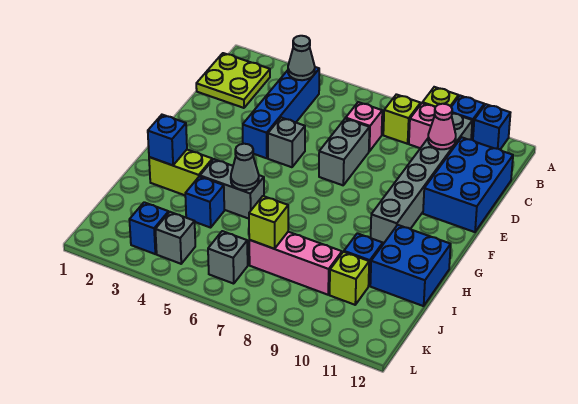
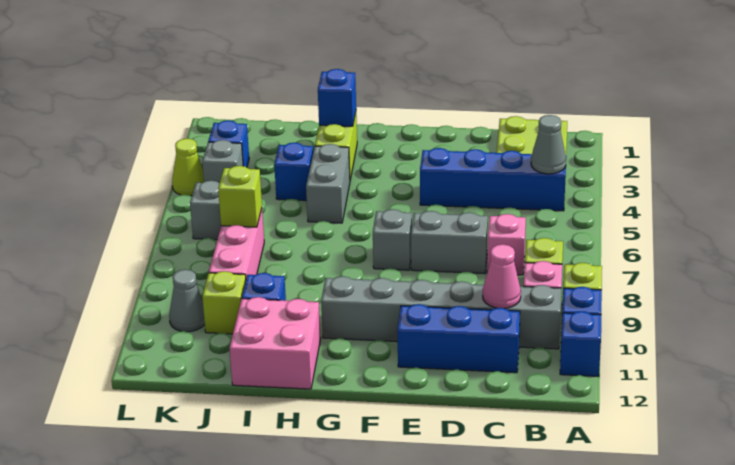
blue 2x3 brick [423,137,513,232] -> blue 1x3 brick [397,304,520,373]
grey 1x1 brick [268,118,305,167] -> grey 1x1 brick moved to [373,209,412,270]
grey 1x1 cone [231,144,259,190] -> grey 1x1 cone moved to [169,270,205,332]
blue 2x2 brick [370,225,451,306] -> pink 2x2 brick [230,297,321,389]
none -> lime 1x1 cone [172,139,204,196]

